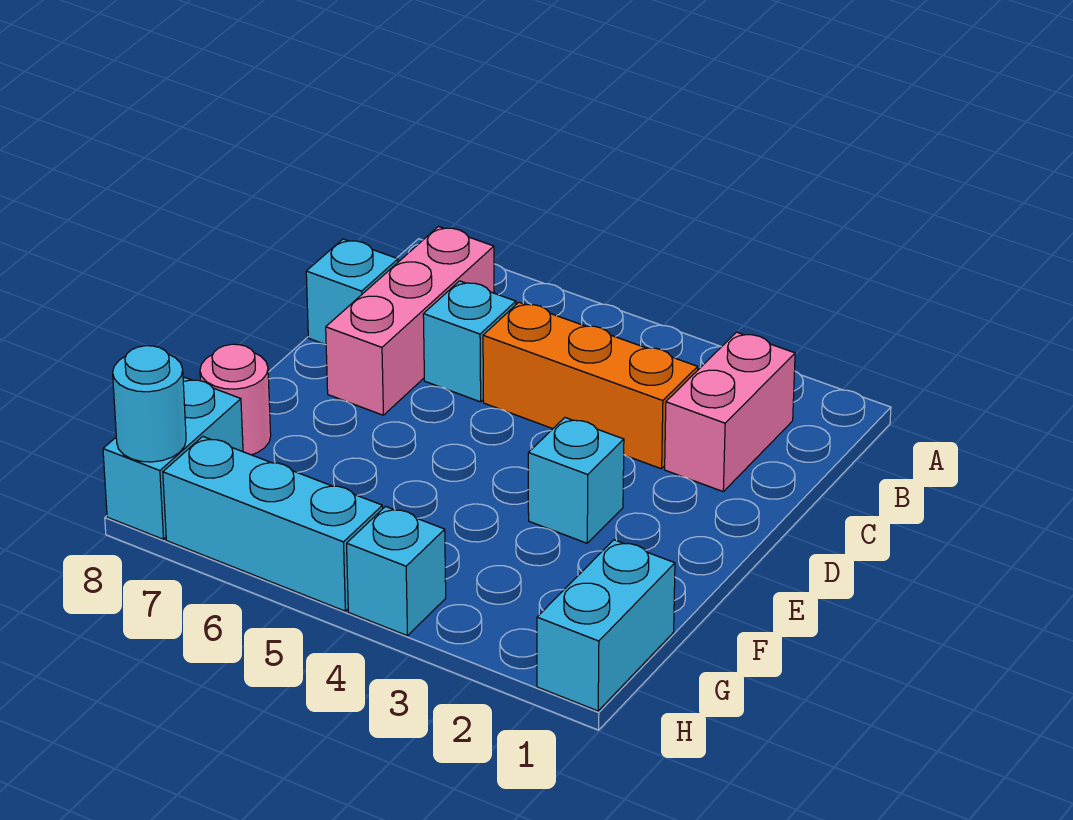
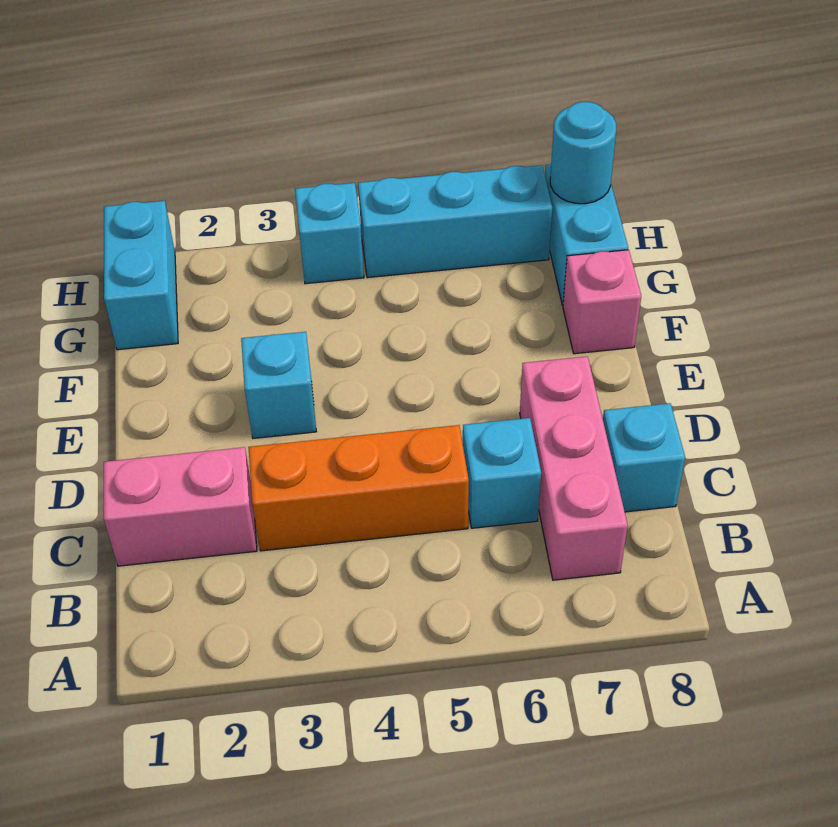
pink 1x2 brick [665,332,795,491] -> pink 1x2 brick turned to [104,447,257,566]
pink 1x1 round brick [200,344,271,455] -> pink 1x1 brick [563,250,641,354]

